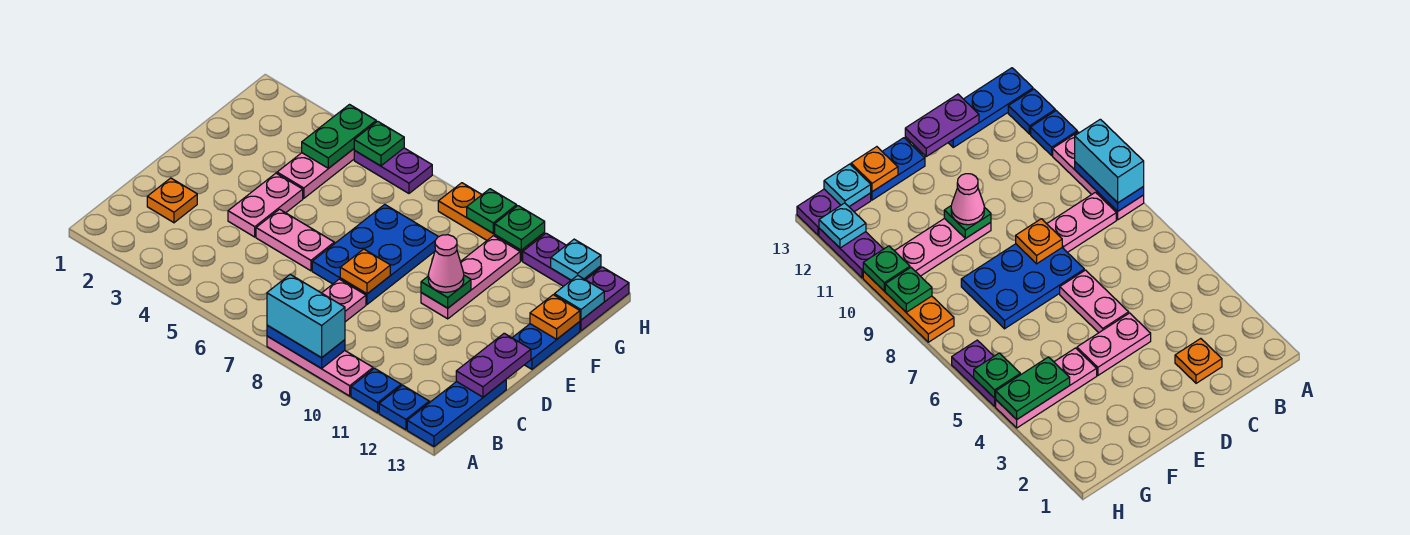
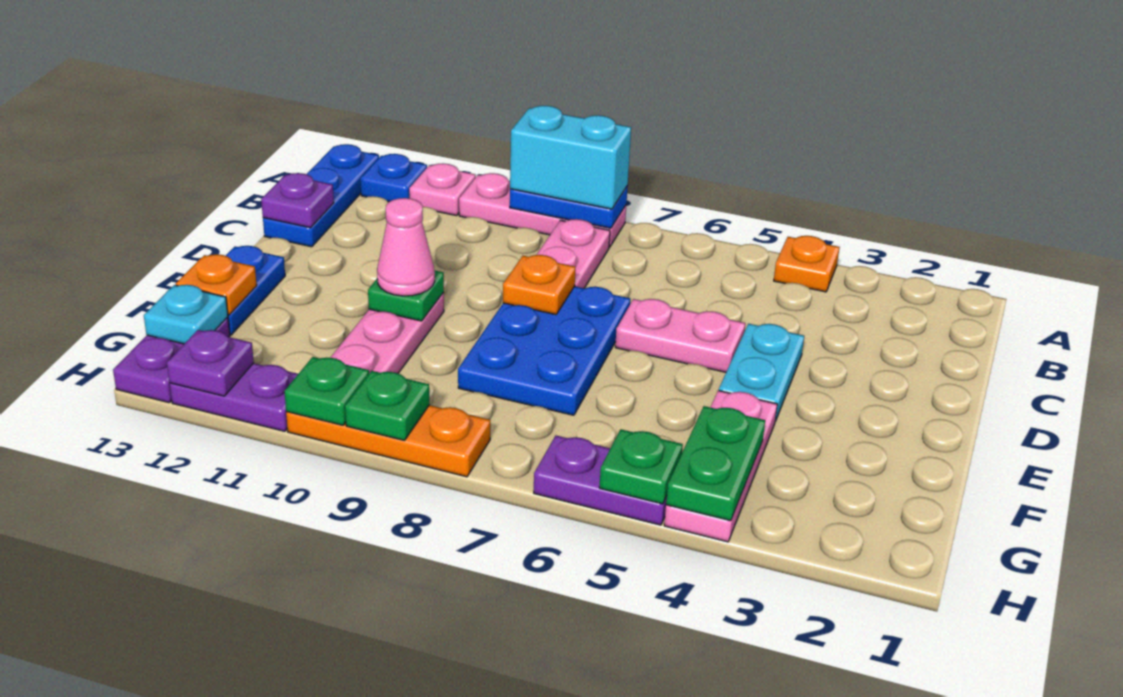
blue 1x1 plate [351,368,401,413] -> pink 1x1 plate [409,163,476,216]
orange 1x1 plate [147,178,197,223] -> orange 1x1 plate moved to [774,236,840,292]
purple 1x2 plate [456,333,531,397] -> purple 1x1 plate [261,173,334,228]
pink 1x2 plate [228,173,303,237] -> cyan 1x2 plate [719,324,804,421]
cyan 1x1 plate [551,239,601,280] -> purple 1x1 plate [167,330,254,396]

